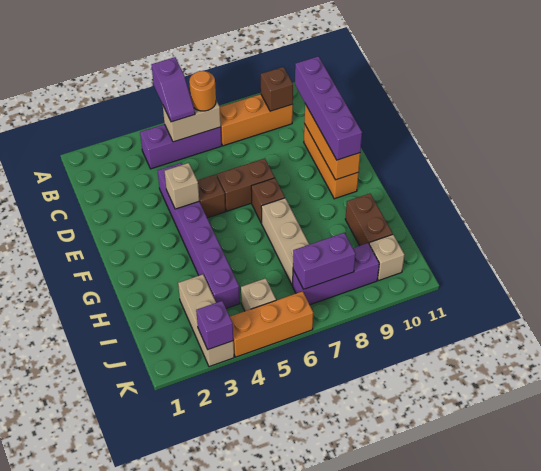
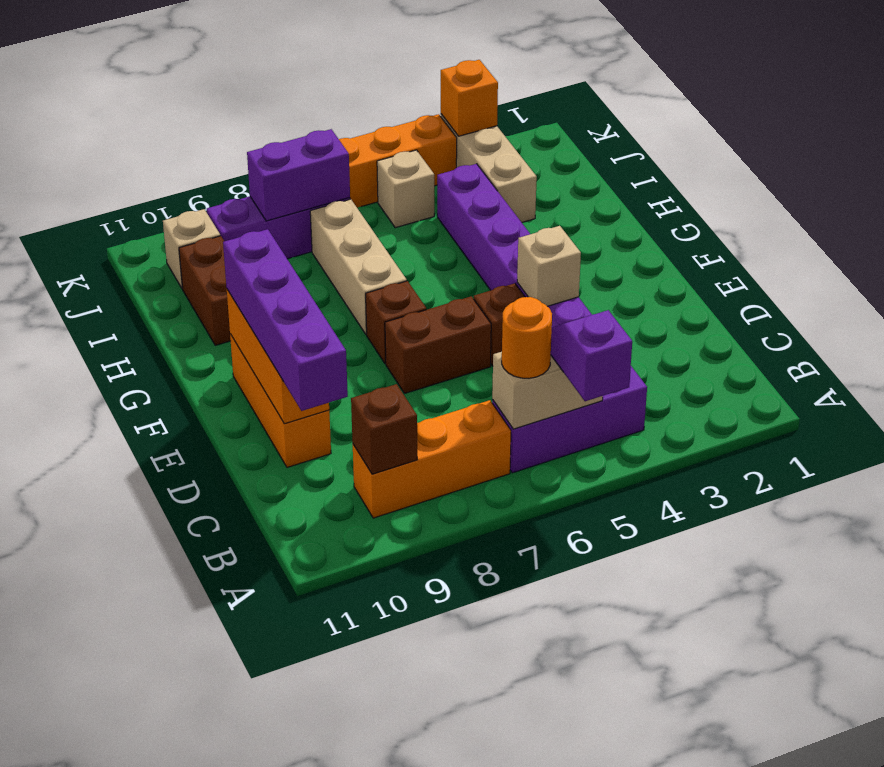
purple 1x1 brick [196,301,233,349] -> orange 1x1 brick [441,60,498,136]

